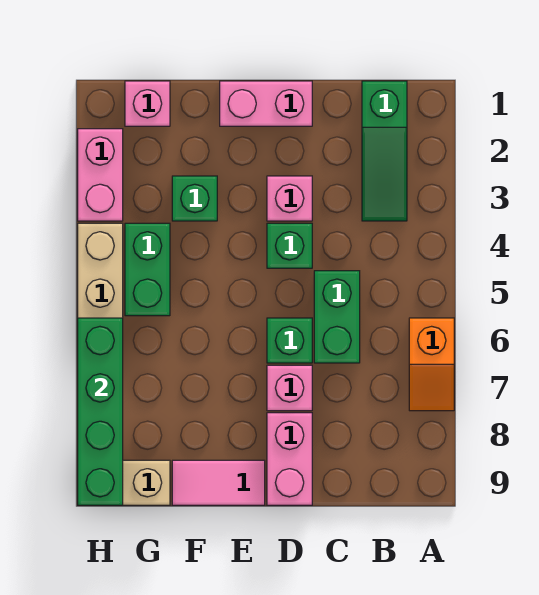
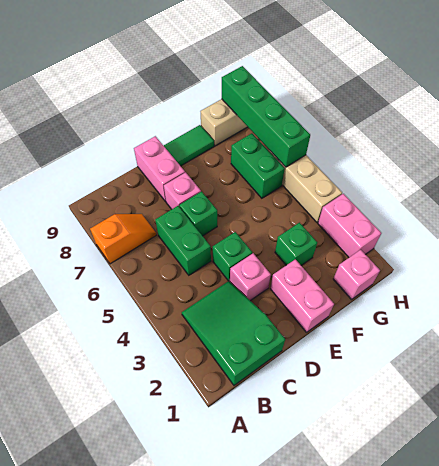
orange 1x2 slope [409,318,454,411] -> orange 1x2 slope turned to [90,214,156,264]
green 1x3 slope [362,81,407,221] -> green 2x3 slope [182,281,285,385]
pink 1x2 brick [220,81,312,126] -> pink 1x2 brick turned to [270,259,334,332]
pink 1x2 tile [172,460,265,505] -> green 1x2 tile [164,125,214,166]
green 1x2 brick [125,223,170,316] -> green 1x2 brick moved to [231,133,285,198]

